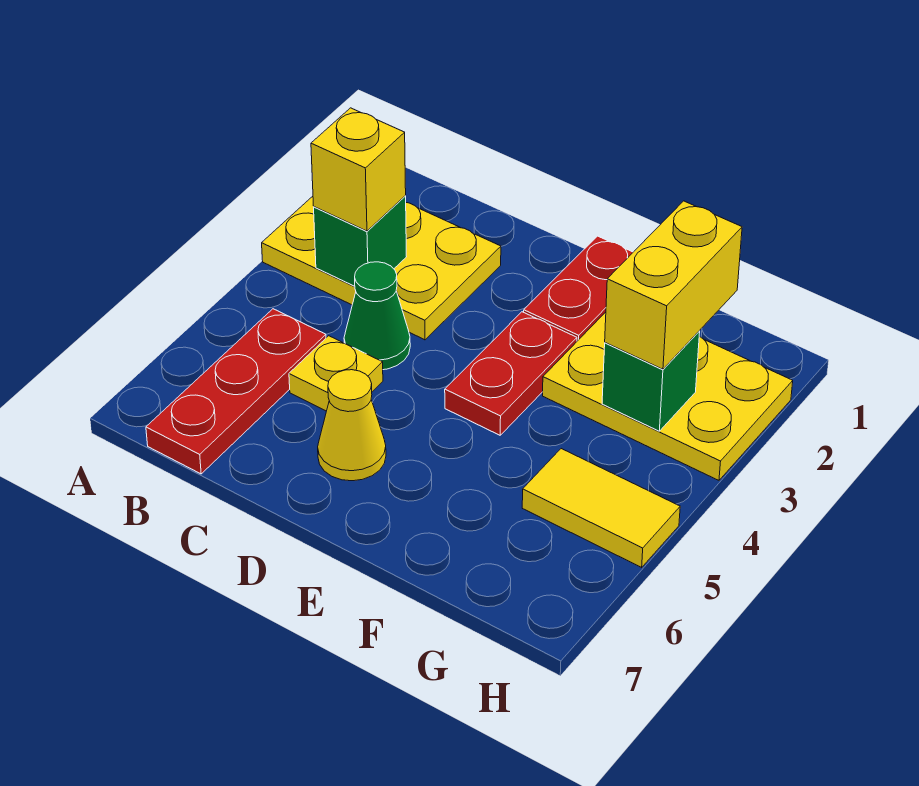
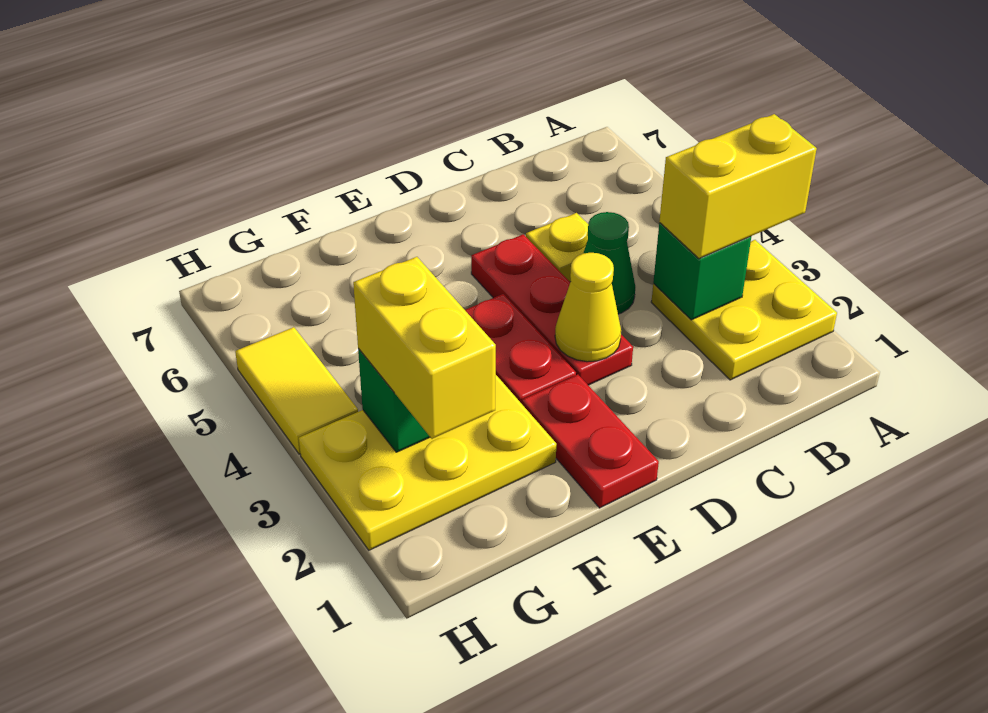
yellow 2x3 plate [262,196,501,340] -> yellow 2x2 plate [651,240,837,380]
yellow 1x1 brick [311,108,406,231] -> yellow 1x2 brick [659,114,817,259]
red 1x3 plate [146,309,326,474] -> red 1x3 plate moved to [471,234,633,385]
yellow 1x1 cone [318,370,386,481] -> yellow 1x1 cone moved to [555,253,621,362]
yellow 1x2 tile [522,449,680,567] -> yellow 1x2 tile turned to [235,327,358,454]

